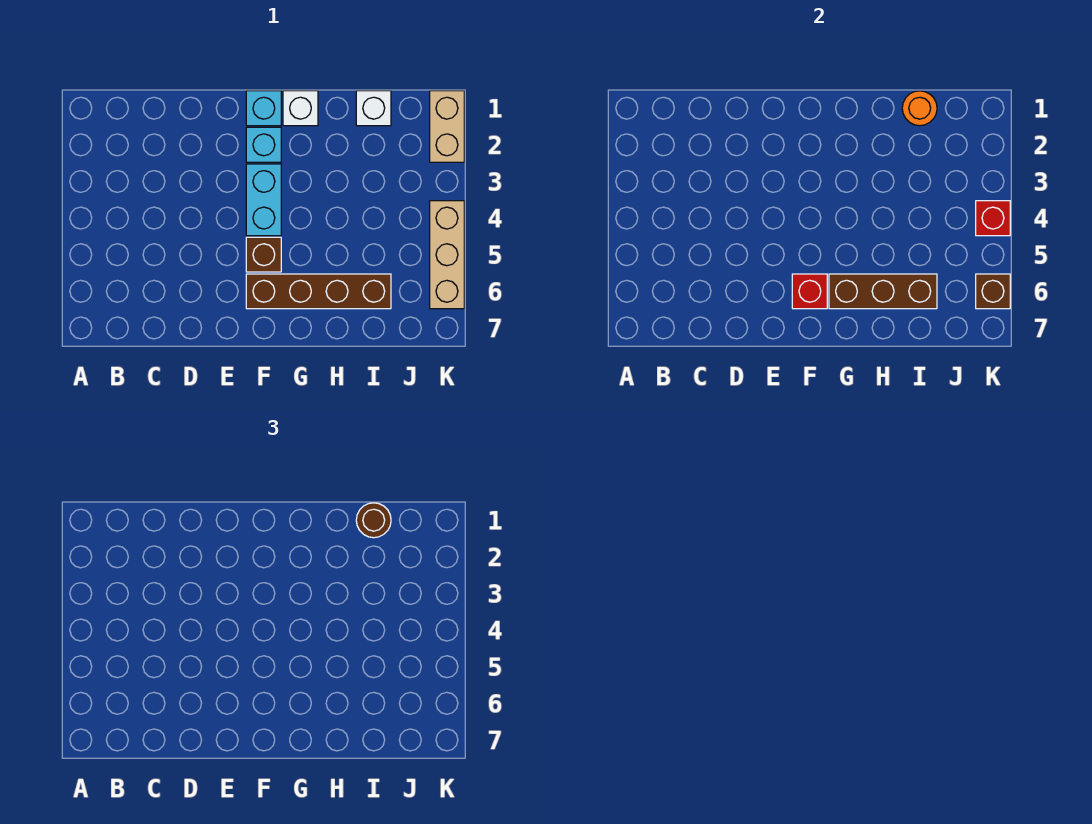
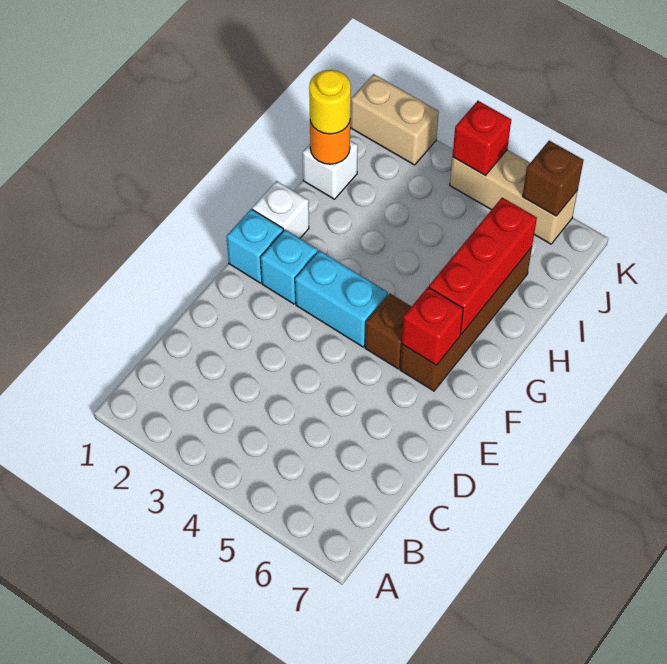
brown 1x3 brick [829,274,937,309] -> red 1x3 brick [429,198,537,334]
brown 1x1 round brick [356,503,391,538] -> yellow 1x1 round brick [309,70,351,134]

